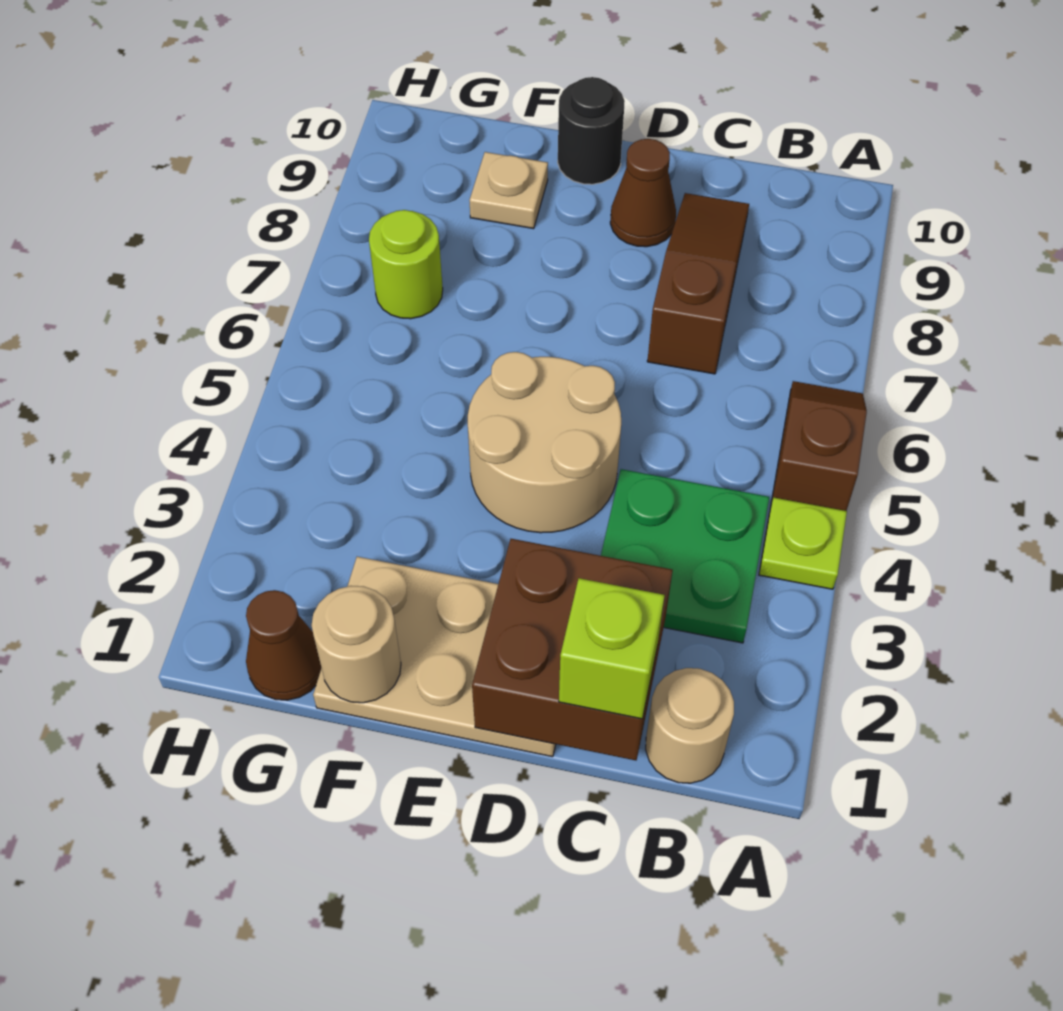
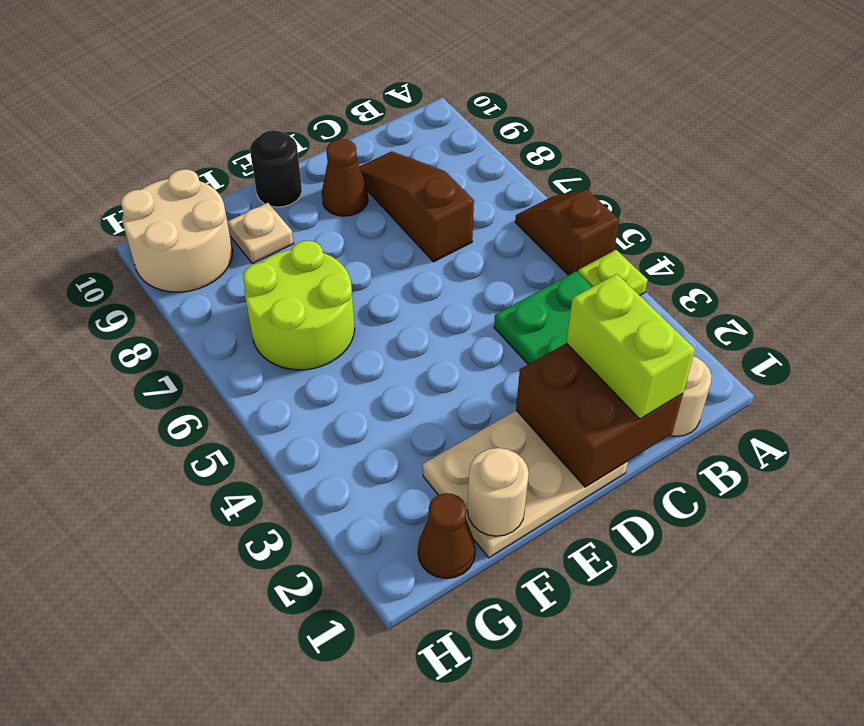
lime 1x1 brick [559,578,665,719] -> lime 1x2 brick [566,274,695,419]
tan 2x2 round brick [468,352,621,533] -> tan 2x2 round brick moved to [121,169,233,292]
lime 1x1 round brick [369,210,443,319] -> lime 2x2 round brick [243,241,355,370]

